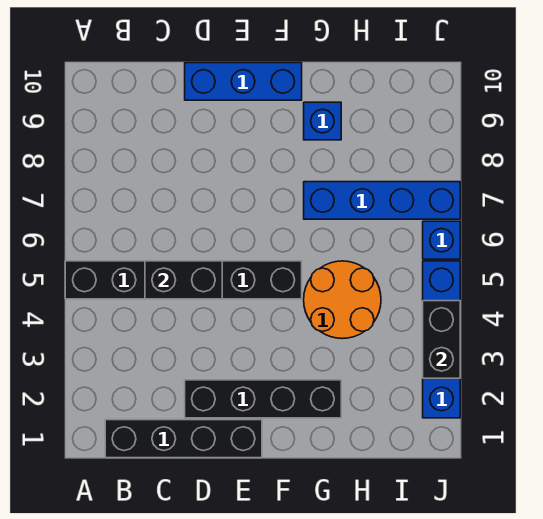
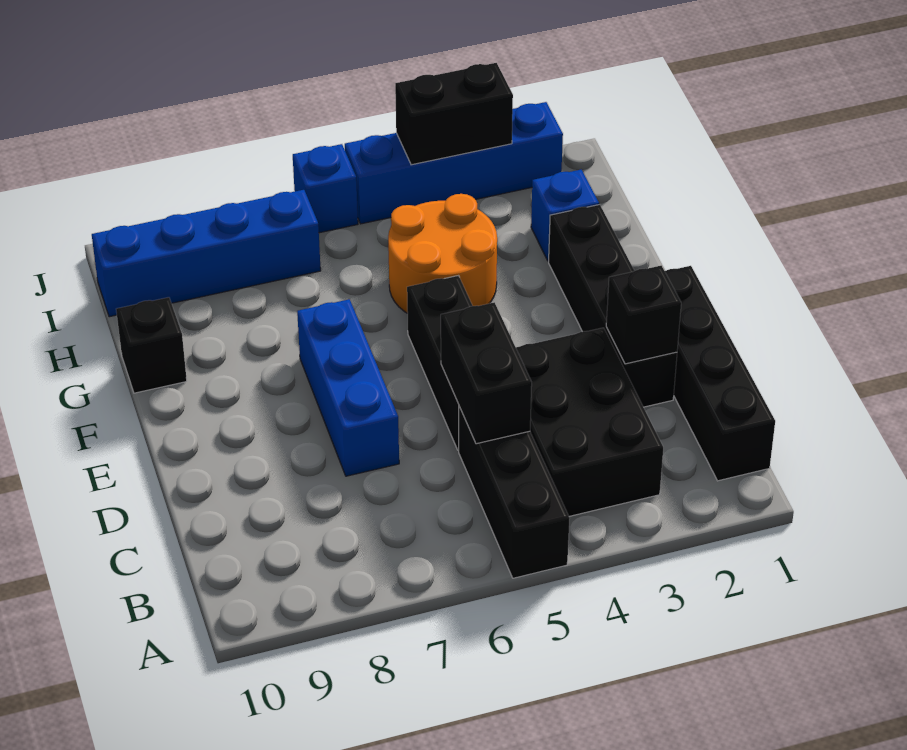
none -> black 2x3 brick [516,328,663,516]
none -> black 1x1 brick [606,266,681,364]
blue 1x3 brick [185,63,302,100] -> blue 1x3 brick moved to [297,299,399,476]
blue 1x4 brick [304,182,460,219] -> blue 1x4 brick turned to [92,190,321,317]
blue 1x1 brick [304,102,341,140] -> blue 1x1 brick moved to [531,170,599,261]
none -> black 1x1 brick [116,297,187,393]

